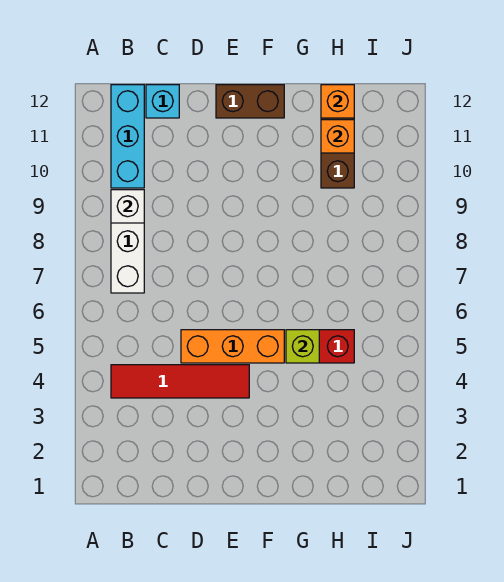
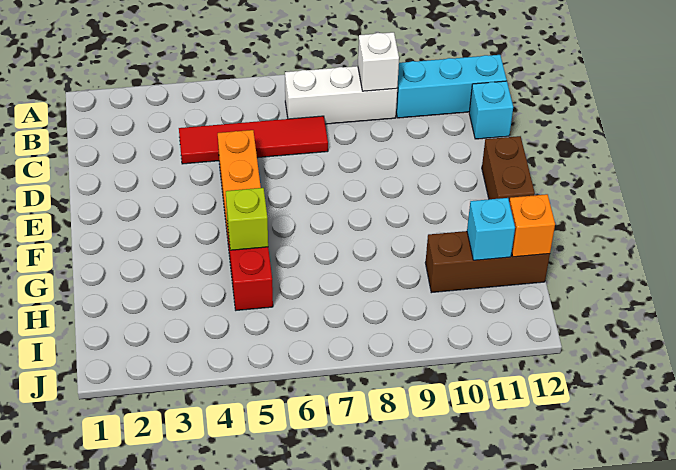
red 1x4 tile [111,365,249,398] -> red 1x4 tile turned to [179,116,328,164]
orange 1x1 brick [321,120,354,153] -> cyan 1x1 brick [467,198,515,260]

